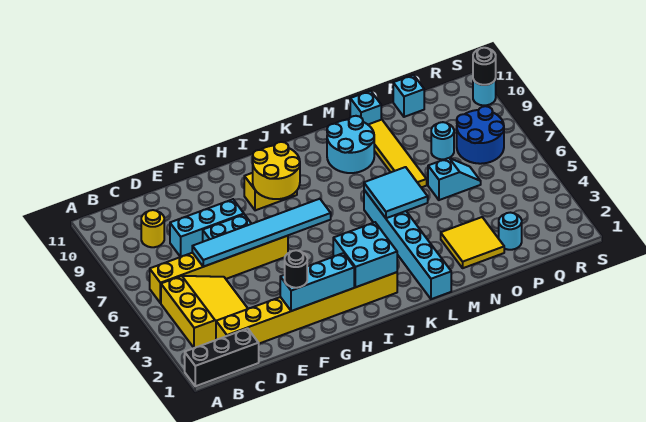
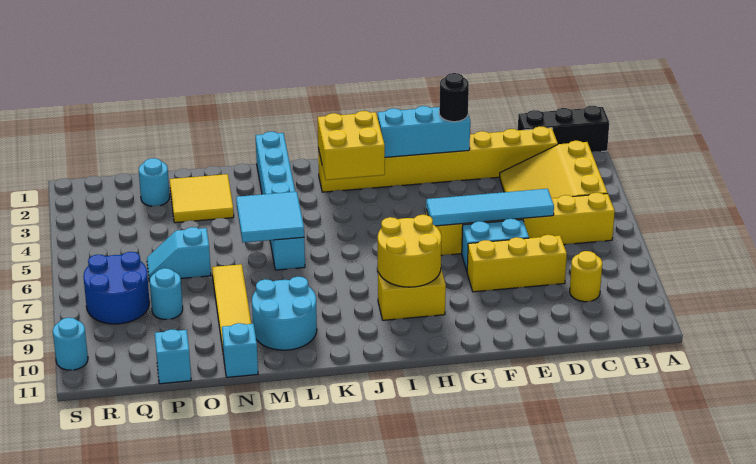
cyan 1x6 tile [192,199,331,267] -> cyan 1x4 tile [426,189,554,226]
cyan 1x3 brick [170,199,244,257] -> yellow 1x3 brick [467,235,567,292]
cyan 2x2 brick [333,222,397,287] -> yellow 2x2 brick [318,111,385,180]
black 1x1 round brick [473,48,496,85] -> none

